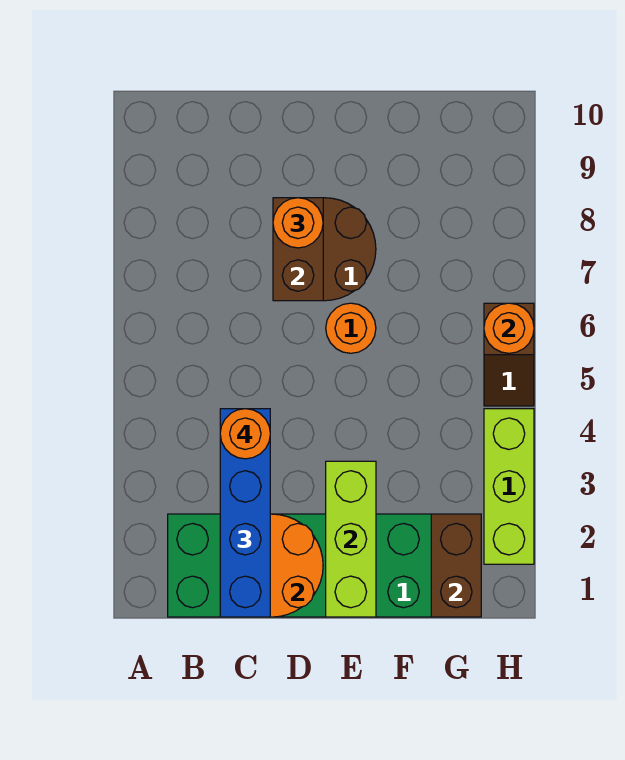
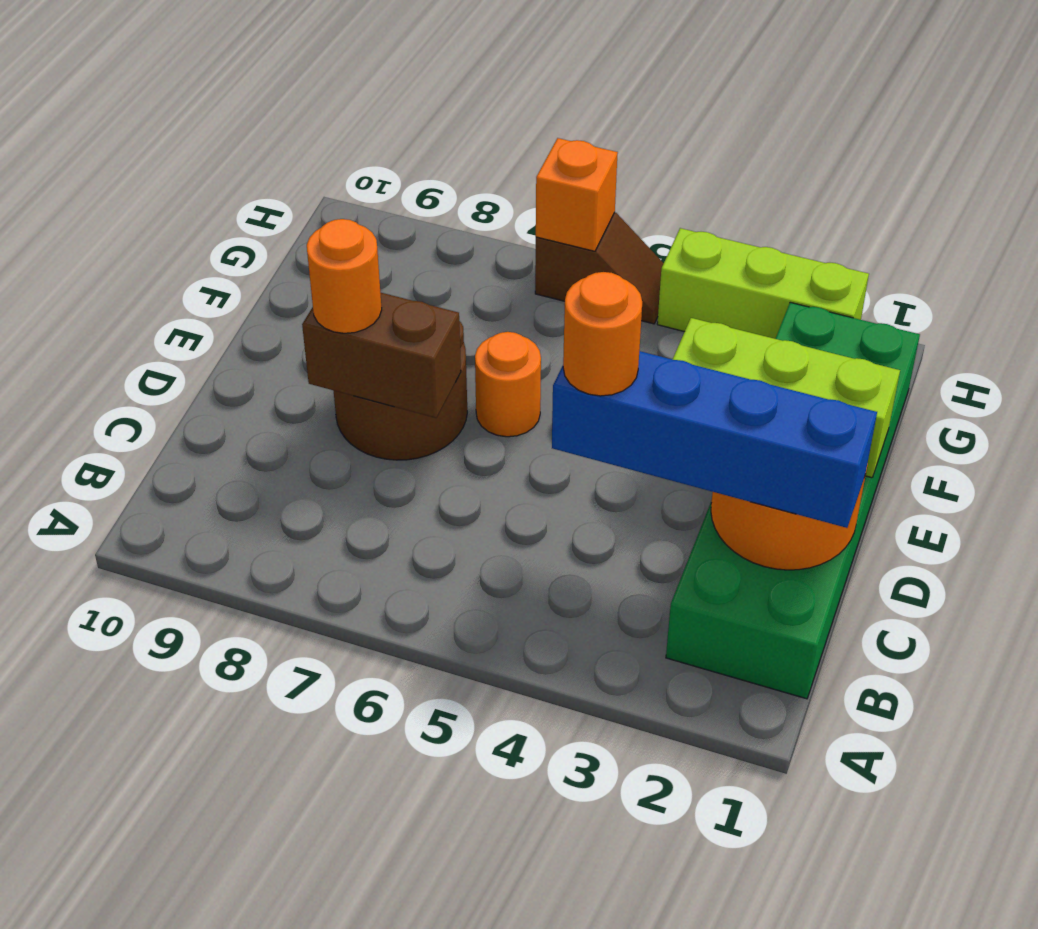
brown 1x2 brick [431,514,481,617] -> none
orange 1x1 round brick [484,303,534,353] -> orange 1x1 brick [536,138,618,251]

